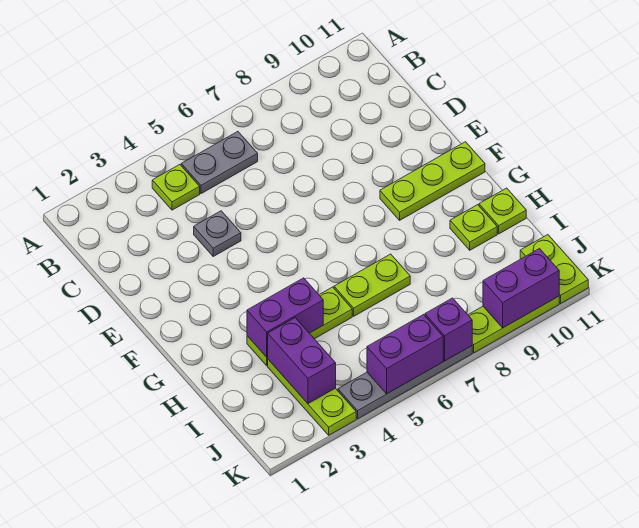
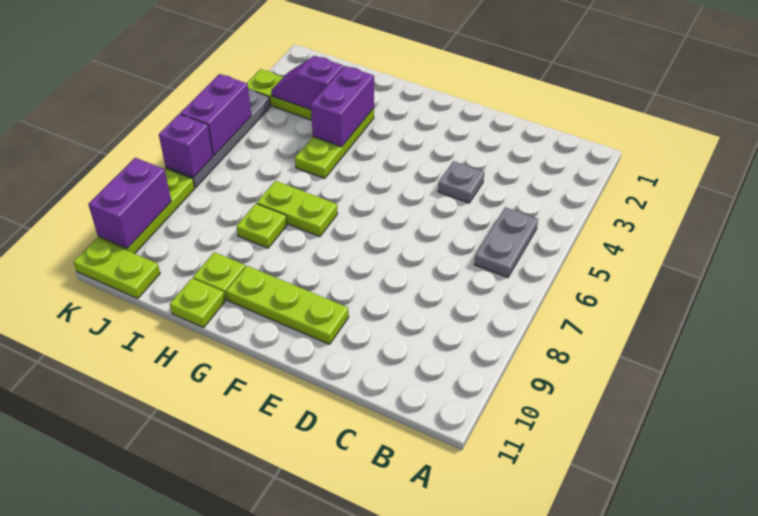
lime 1x1 plate [152,165,200,210] -> lime 1x1 plate moved to [236,204,287,248]
lime 1x3 plate [380,142,485,220] -> lime 1x3 plate turned to [226,266,349,344]
lime 1x2 plate [334,254,410,316] -> lime 1x2 plate turned to [257,181,338,237]
purple 1x2 brick [268,318,336,404] -> purple 1x2 slope [271,56,343,110]

